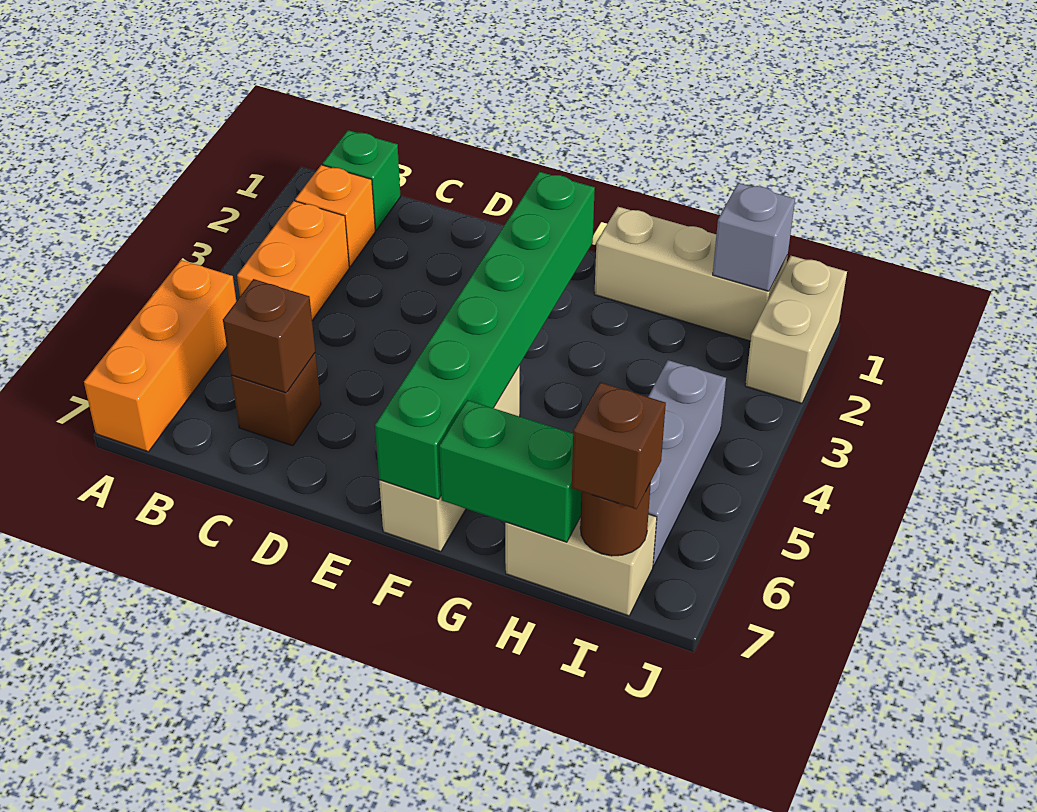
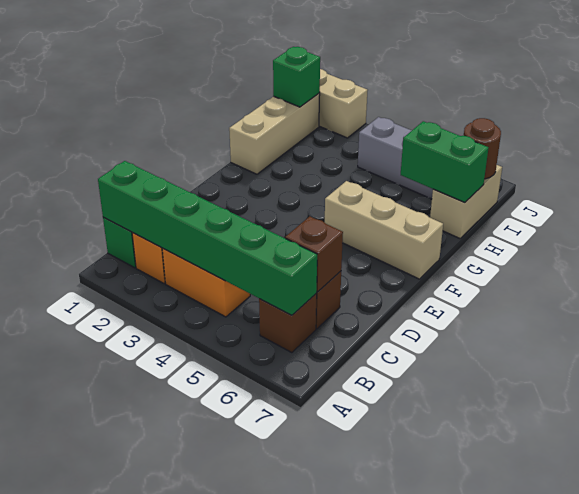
orange 1x3 brick [84,260,236,452] -> none
green 1x6 brick [375,172,595,499] -> green 1x6 brick moved to [98,161,317,315]
green 1x2 brick [439,400,582,542] -> green 1x2 brick turned to [401,121,488,202]
grey 1x1 brick [713,183,795,291] -> green 1x1 brick [273,47,320,107]
brown 1x1 brick [572,382,666,509] -> brown 1x1 brick moved to [259,294,317,353]

